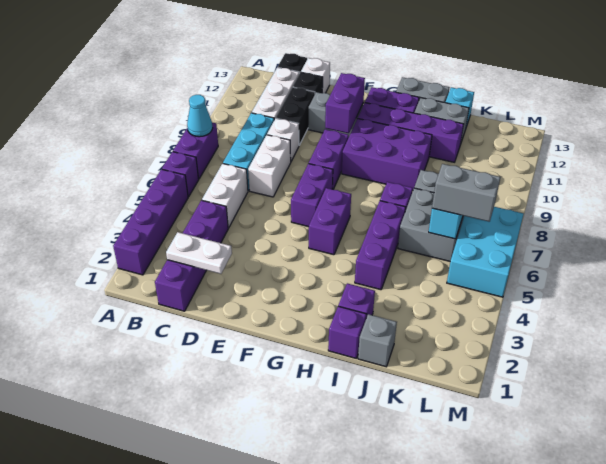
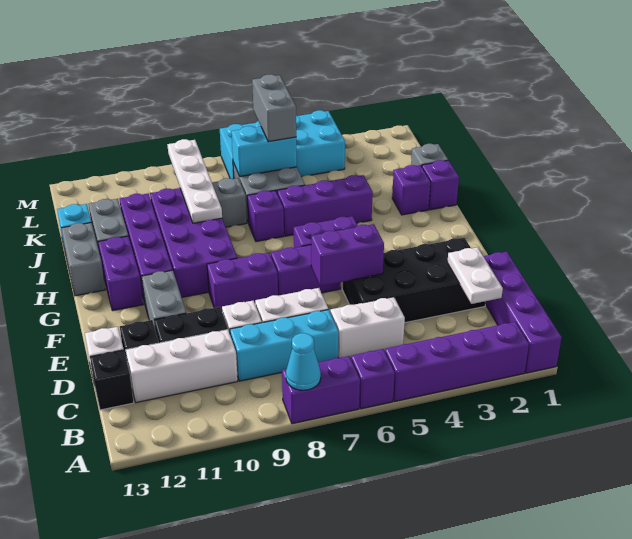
purple 1x4 brick [155,200,228,311] -> purple 1x4 brick turned to [483,252,562,373]
none -> black 2x4 brick [342,238,486,323]
purple 1x2 brick [325,73,365,133] -> purple 1x2 brick moved to [311,224,384,286]
purple 2x3 brick [342,119,432,190] -> purple 2x4 brick [150,188,237,297]
none -> white 1x4 plate [167,139,222,223]
cyan 2x3 brick [447,207,524,297] -> cyan 2x4 brick [220,110,345,179]

